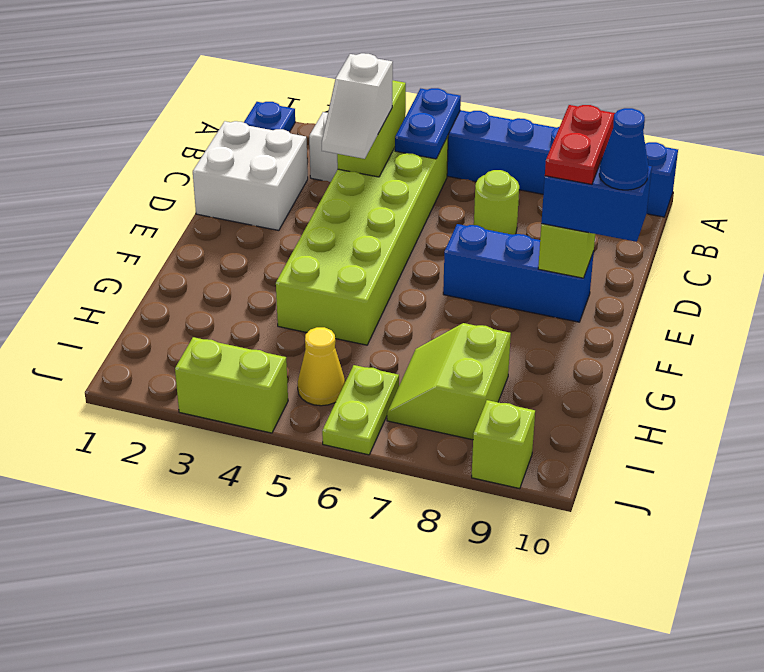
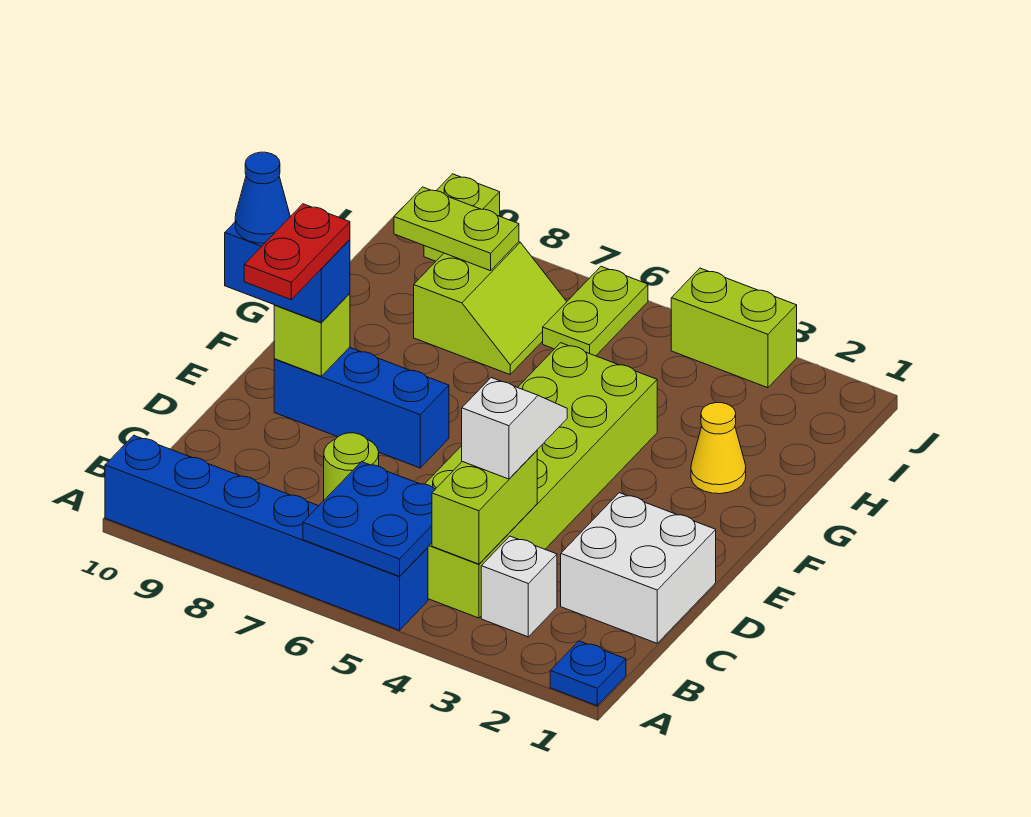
blue 1x2 plate [395,88,461,159] -> blue 2x2 plate [303,462,435,576]
yellow 1x1 cone [298,327,345,406] -> yellow 1x1 cone moved to [691,403,746,494]
none -> lime 1x2 plate [394,187,519,271]

